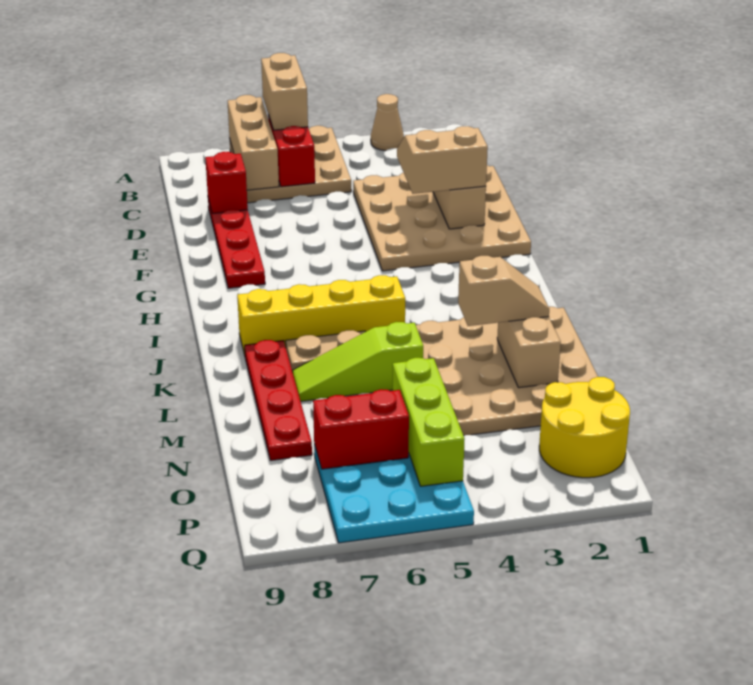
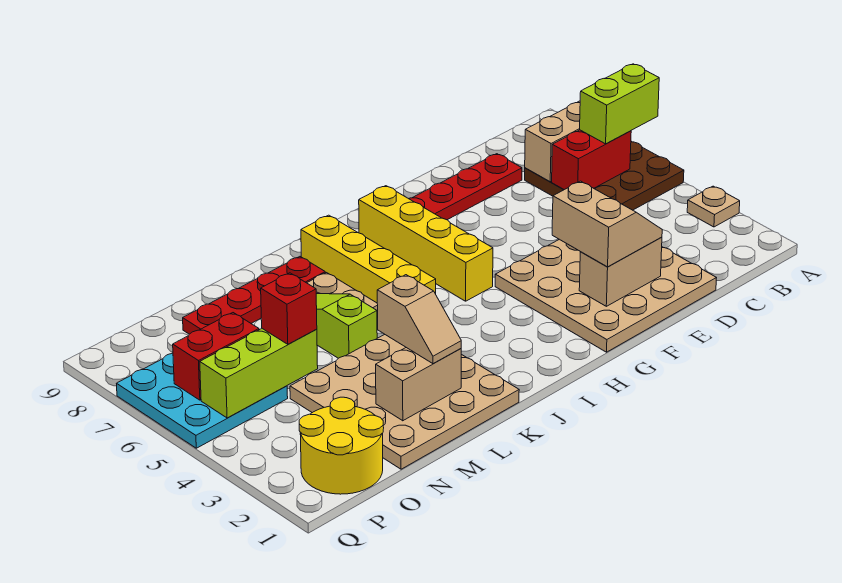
tan 1x1 cone [371,94,404,151] -> tan 1x1 plate [687,186,740,227]
tan 3x3 plate [230,126,351,203] -> brown 3x3 plate [525,141,684,210]
tan 1x2 brick [261,53,308,130] -> lime 1x2 brick [580,64,659,144]
red 1x1 brick [205,152,248,214] -> red 1x1 brick moved to [261,273,317,344]
none -> yellow 1x4 brick [359,186,493,301]
red 1x2 brick [313,389,409,469] -> red 1x2 brick turned to [173,313,259,400]

